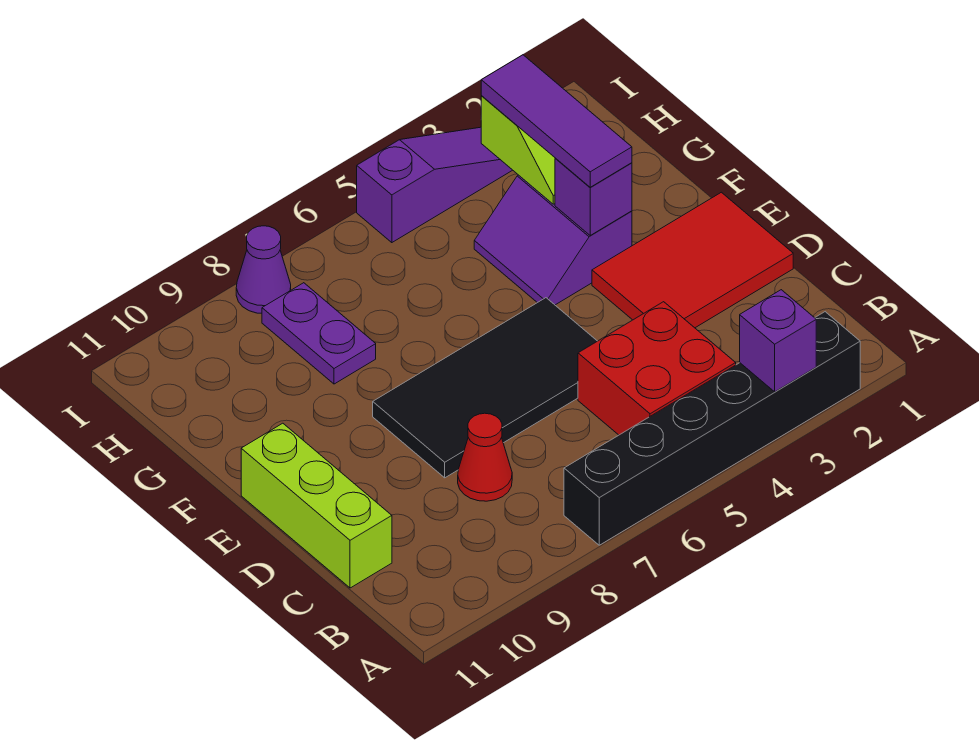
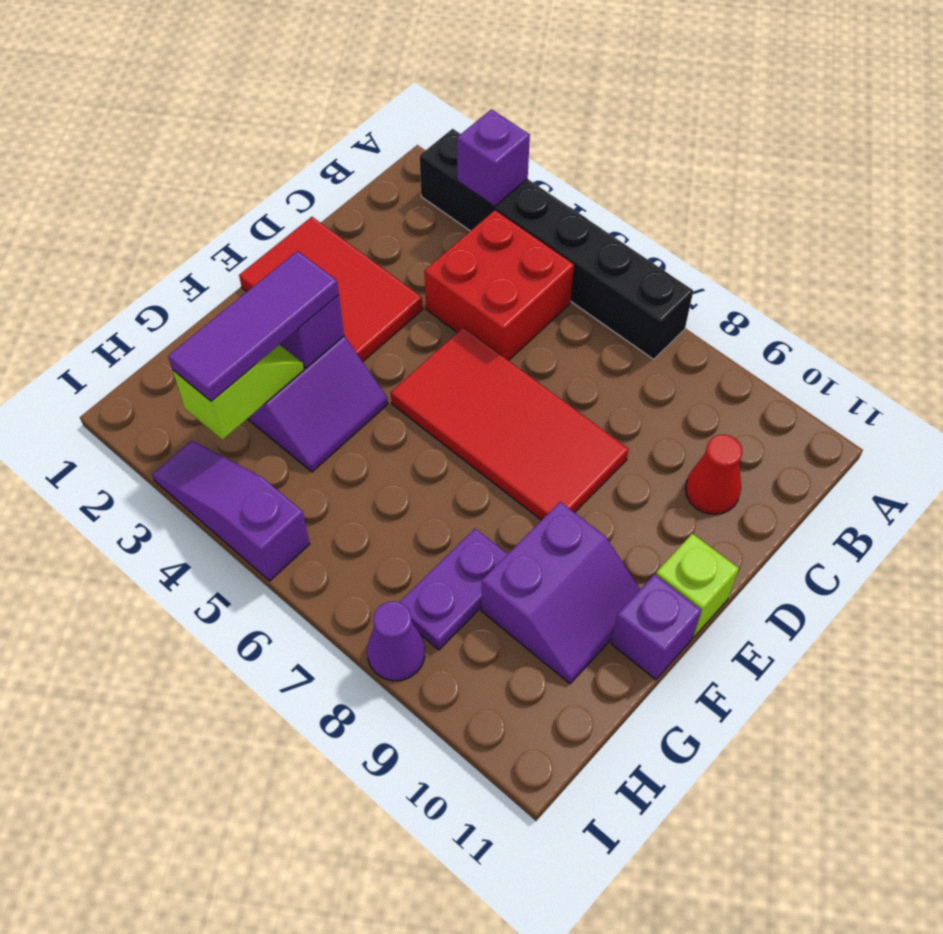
red 1x1 cone [458,413,512,501] -> red 1x1 cone moved to [685,435,742,514]
lime 1x3 brick [241,423,392,588] -> lime 1x1 brick [656,534,739,638]
black 2x4 tile [373,298,597,478] -> red 2x4 tile [391,328,629,520]
none -> purple 2x2 slope [481,502,640,684]
none -> purple 1x1 brick [611,574,701,679]

